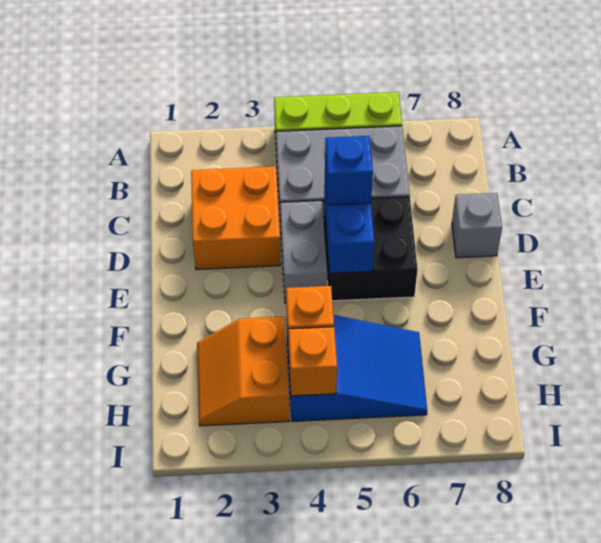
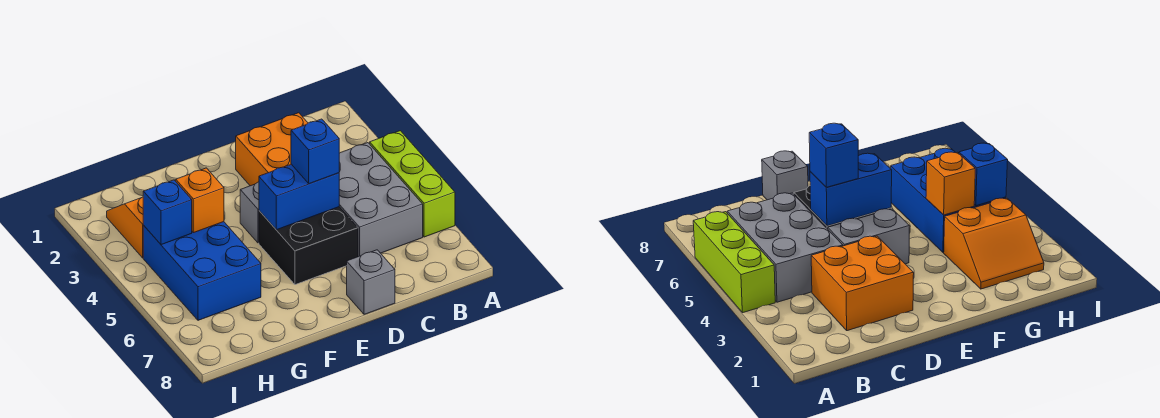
blue 2x3 slope [287,315,427,421] -> blue 2x3 brick [143,222,261,320]
orange 1x1 brick [289,327,337,396] -> blue 1x1 brick [143,180,192,245]

